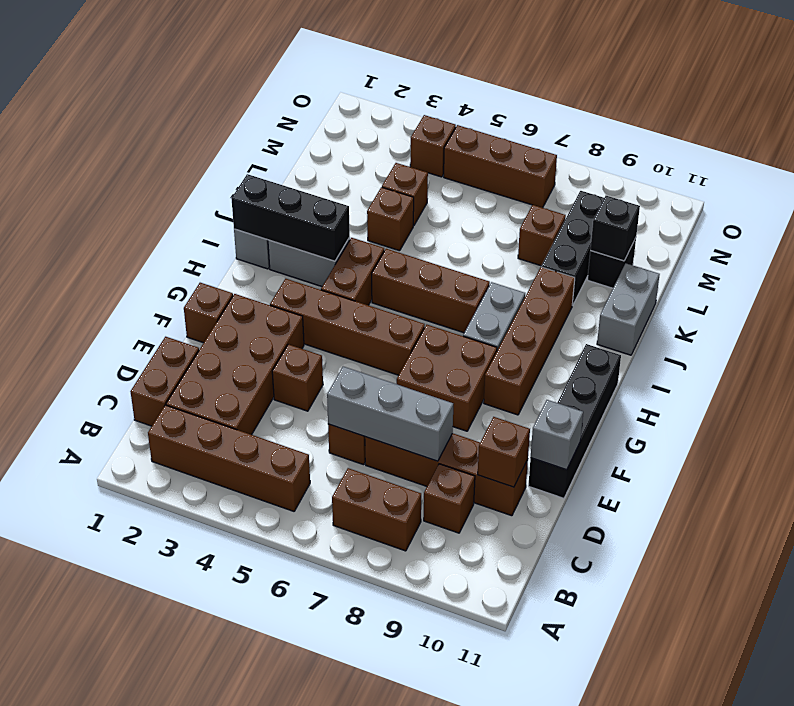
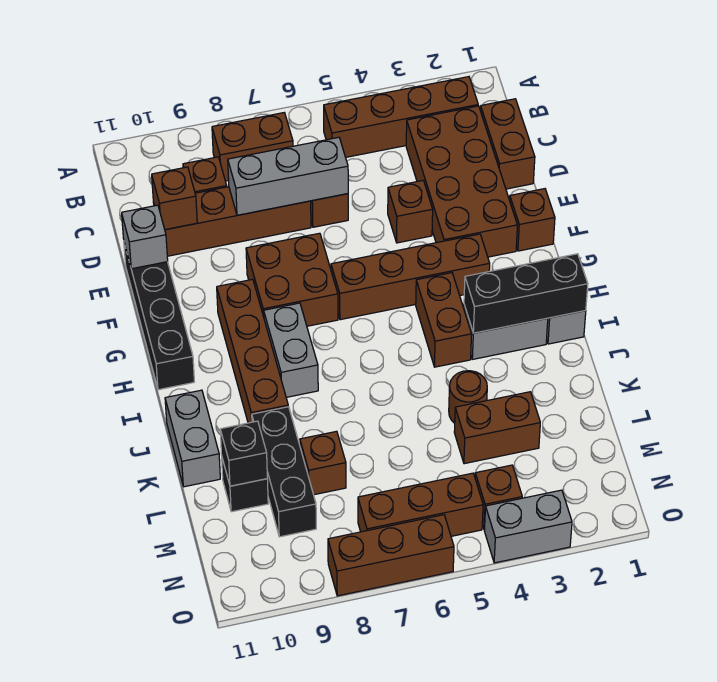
brown 1x3 brick [372,249,490,333] -> brown 1x3 brick moved to [328,515,454,596]
brown 1x1 brick [367,187,414,251] -> brown 1x1 round brick [449,371,487,423]
brown 1x1 brick [382,163,428,226] -> brown 1x2 brick [454,392,540,464]
none -> grey 1x2 brick [484,490,572,563]

